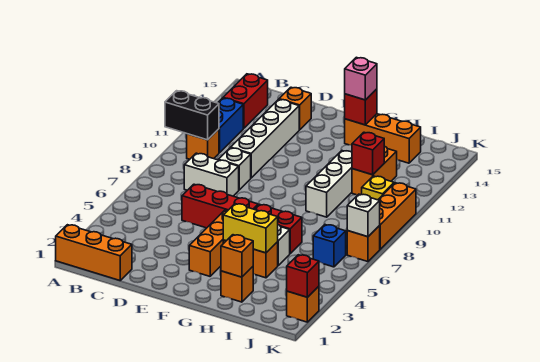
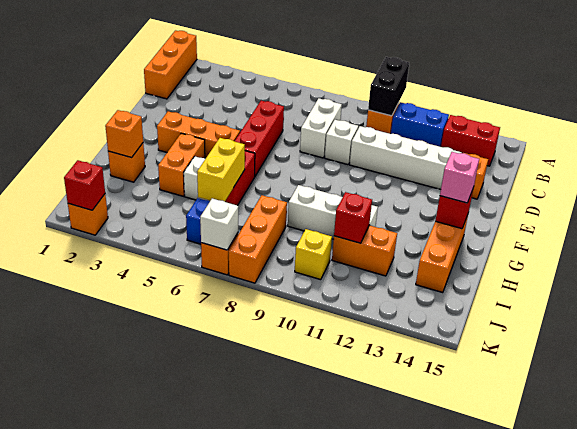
yellow 1x2 brick [223,204,278,253] -> yellow 1x2 brick moved to [197,138,245,202]
orange 1x3 brick [378,183,416,249] -> orange 1x3 brick turned to [229,195,287,283]

